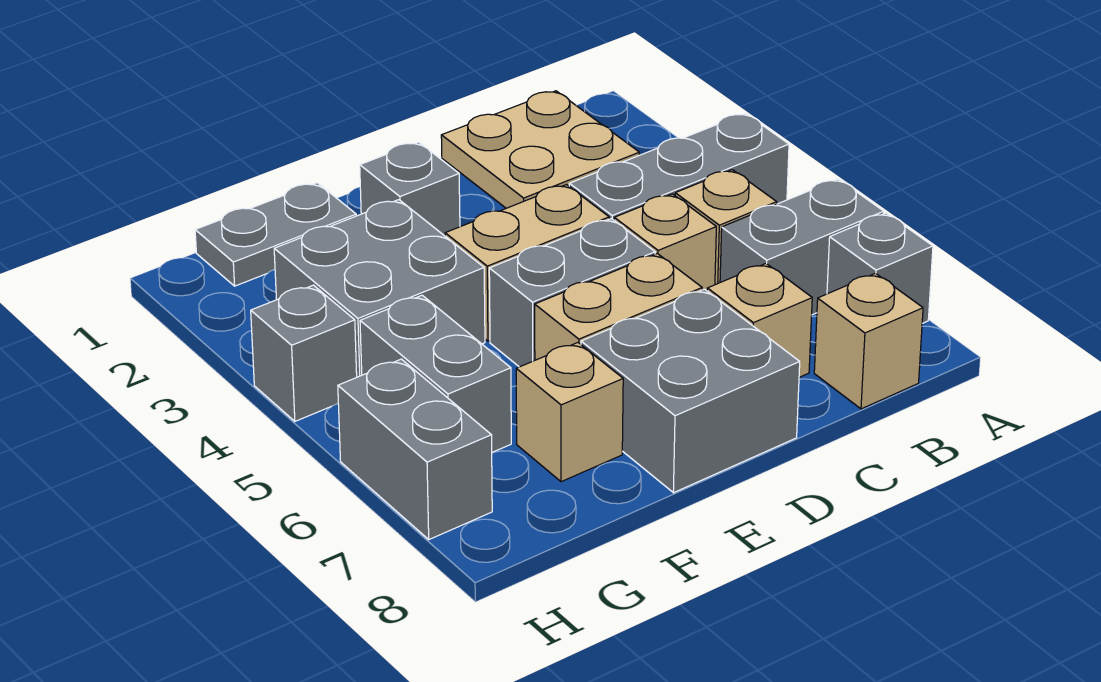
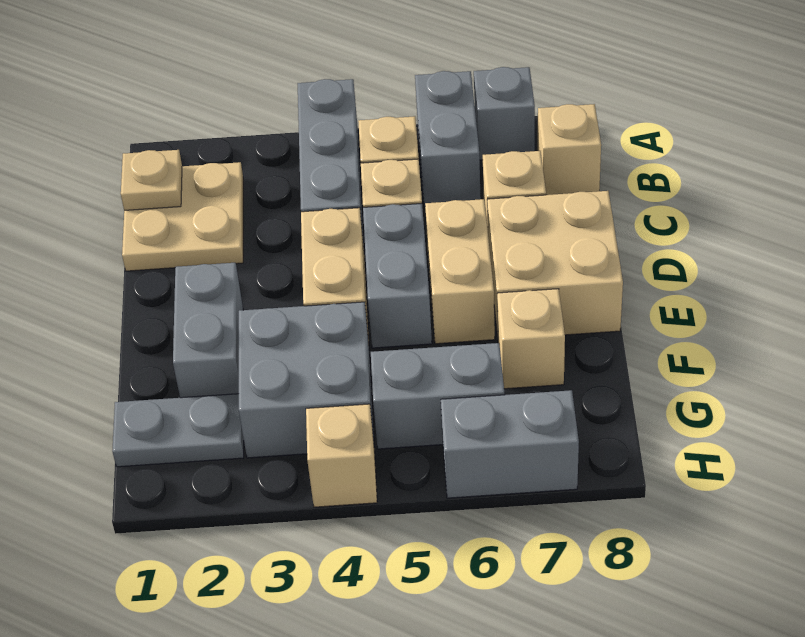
none -> tan 1x1 plate [121,150,182,210]
grey 2x2 brick [581,289,800,493] -> tan 2x2 brick [487,191,623,337]
grey 1x1 brick [360,142,460,236] -> grey 1x2 brick [173,263,243,398]
grey 1x2 plate [195,183,356,286] -> grey 1x2 plate turned to [112,394,244,467]
grey 1x1 brick [251,285,357,421] -> tan 1x1 brick [306,404,377,507]

